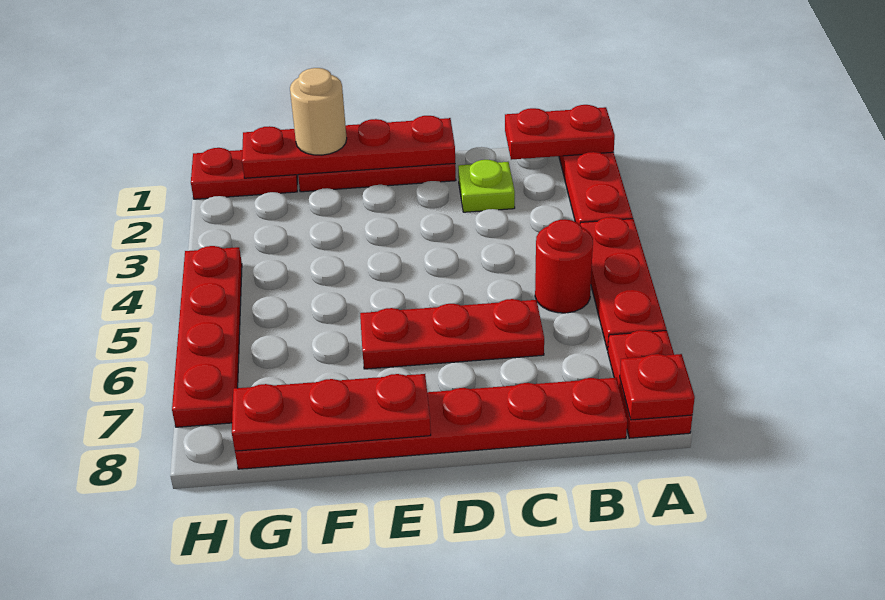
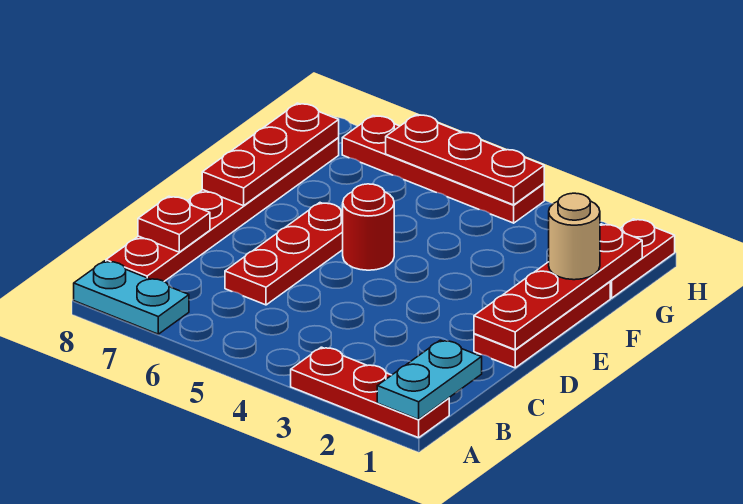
red 1x2 plate [505,105,615,160] -> cyan 1x2 plate [377,340,482,419]
red 1x3 plate [580,217,666,350] -> red 1x3 plate moved to [386,114,544,205]
red 1x2 plate [608,330,692,438] -> cyan 1x2 plate [74,261,189,334]
red 1x1 plate [620,354,695,420] -> red 1x1 plate moved to [138,196,210,252]
red 1x1 round brick [535,219,593,313] -> red 1x1 round brick moved to [343,184,394,270]
lime 1x1 plate [458,160,515,212] -> none

